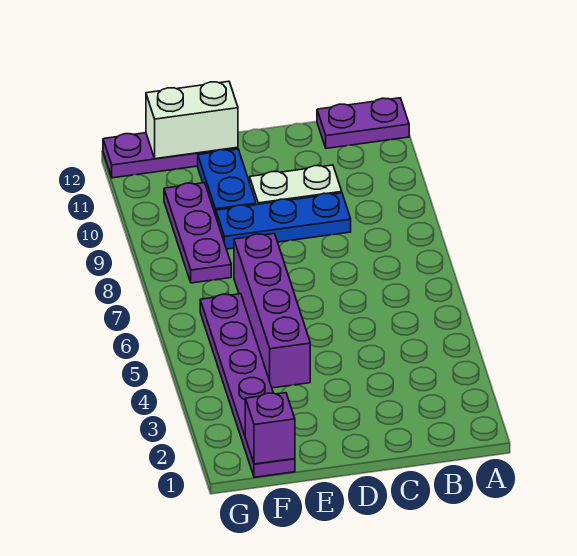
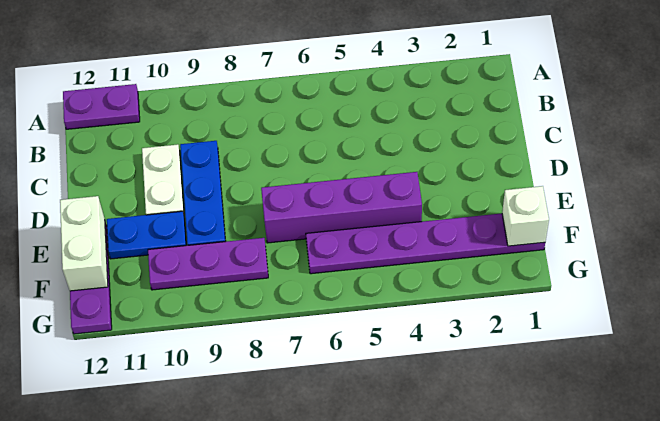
purple 1x2 plate [317,98,409,148] -> purple 1x2 plate turned to [63,84,140,129]
purple 1x1 brick [245,393,295,464] -> white 1x1 brick [502,186,549,246]

